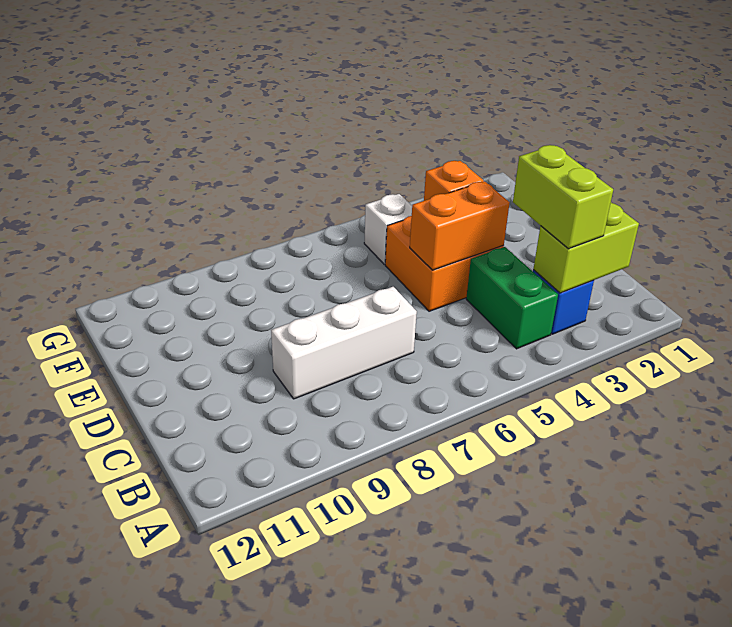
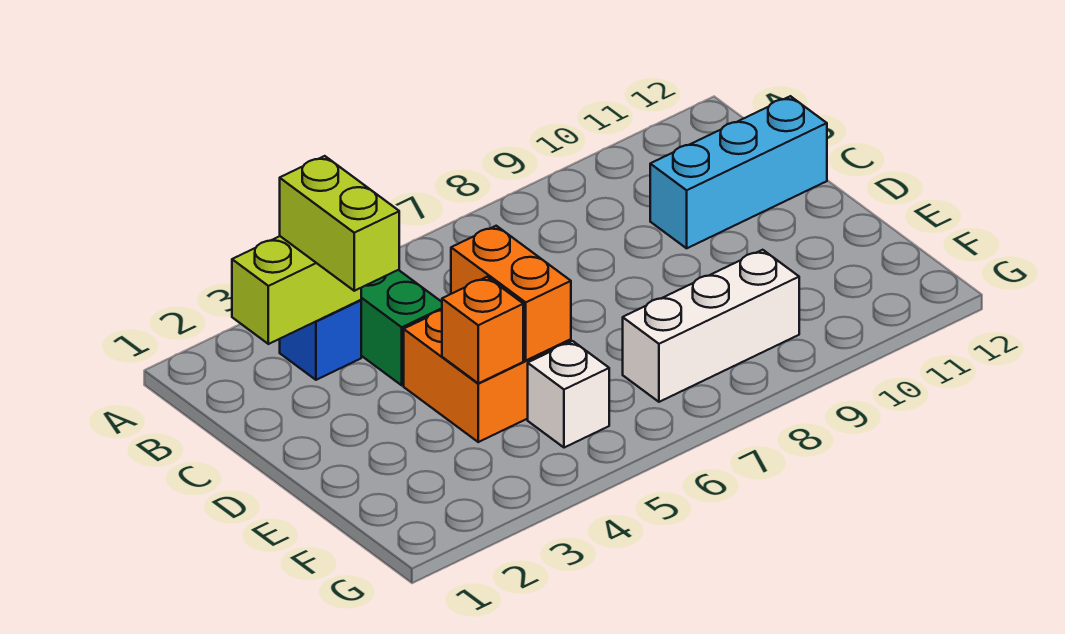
white 1x3 brick [271,287,417,399] -> white 1x3 brick moved to [623,250,799,402]
none -> cyan 1x3 brick [650,96,827,248]
orange 1x2 brick [410,181,510,270] -> orange 1x2 brick turned to [451,226,571,360]

